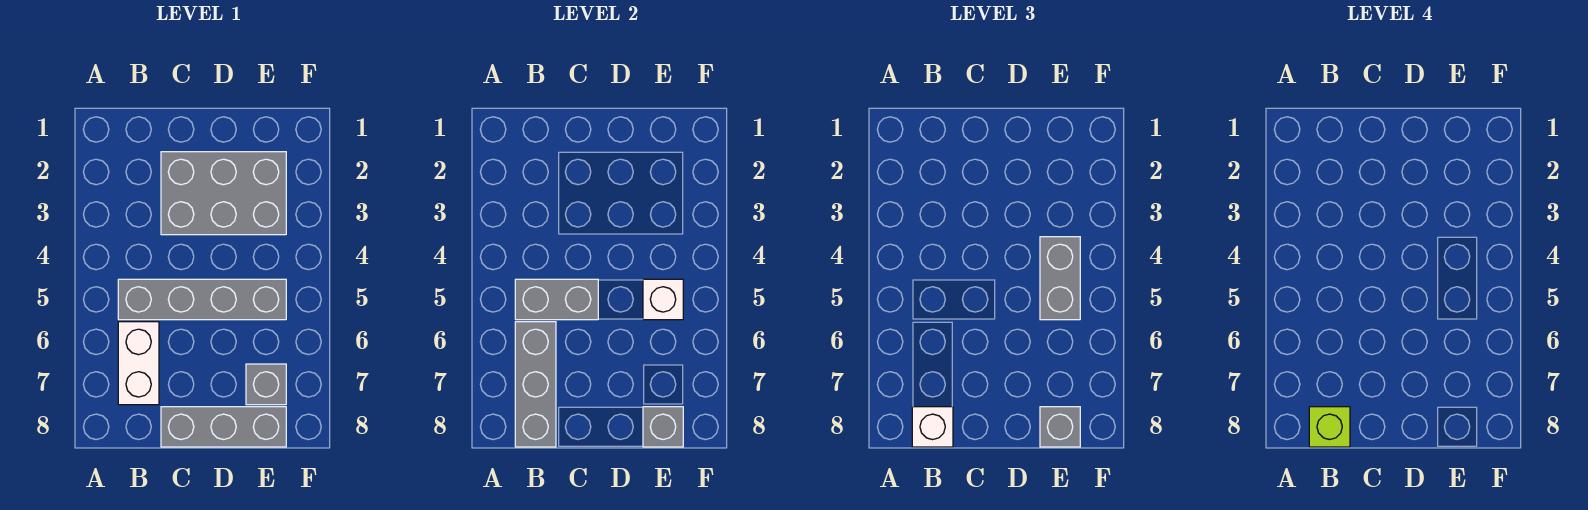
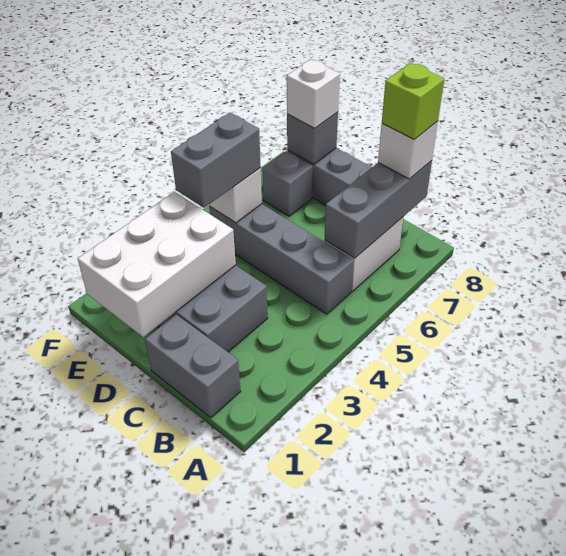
grey 1x2 brick [515,279,598,320] -> grey 1x2 brick moved to [145,314,241,418]
none -> white 2x3 brick [78,192,236,337]
grey 1x1 brick [1040,407,1080,447] -> white 1x1 brick [287,59,340,128]

